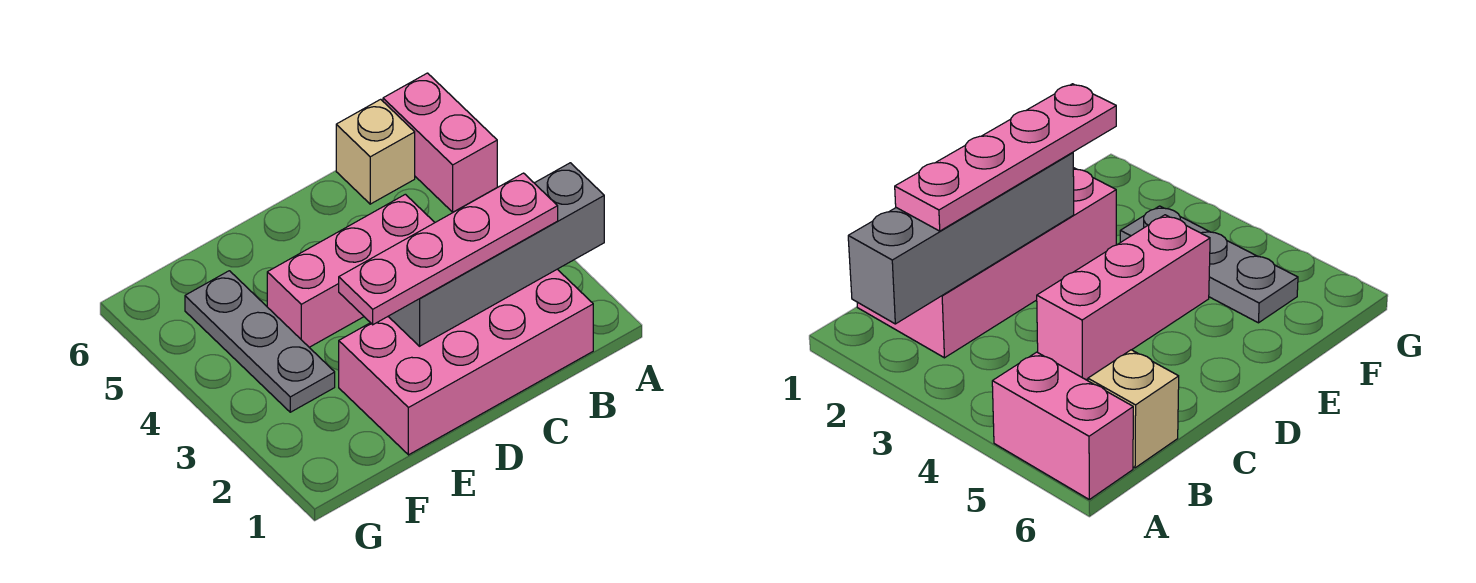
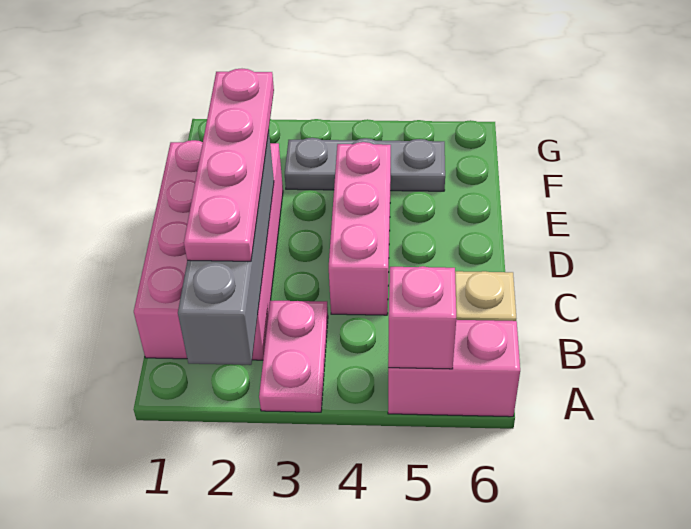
none -> pink 1x2 plate [259,300,328,412]
none -> pink 1x1 brick [388,266,456,369]

